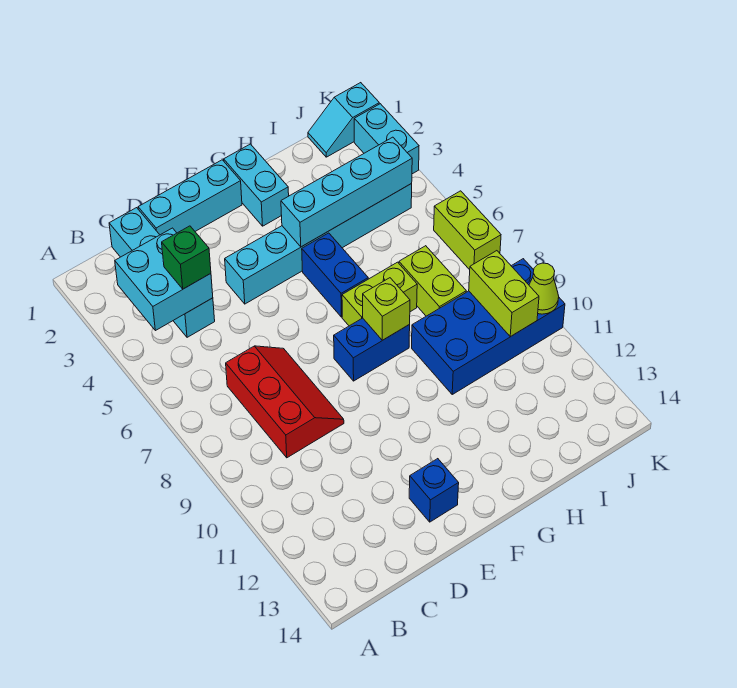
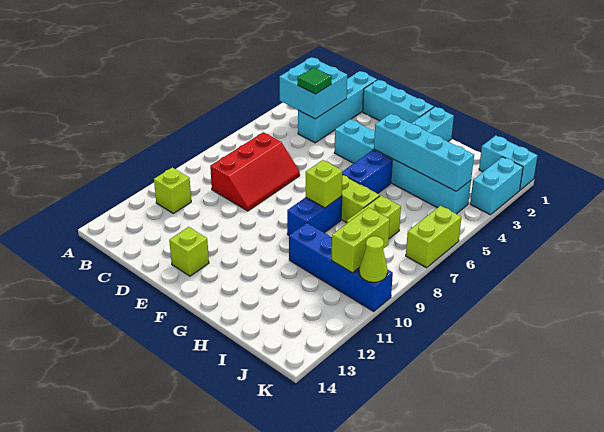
none -> lime 1x1 brick [154,167,191,213]
green 1x1 brick [162,226,211,289] -> green 1x1 tile [298,68,331,94]
blue 1x1 brick [409,459,459,522] -> lime 1x1 brick [169,227,209,276]
blue 1x2 brick [334,318,410,381] -> blue 1x2 brick turned to [287,196,342,235]
blue 2x4 brick [412,259,565,394] -> blue 1x4 brick [289,223,393,312]
cyan 1x2 slope [308,83,379,157] -> cyan 1x2 brick [479,136,537,190]

